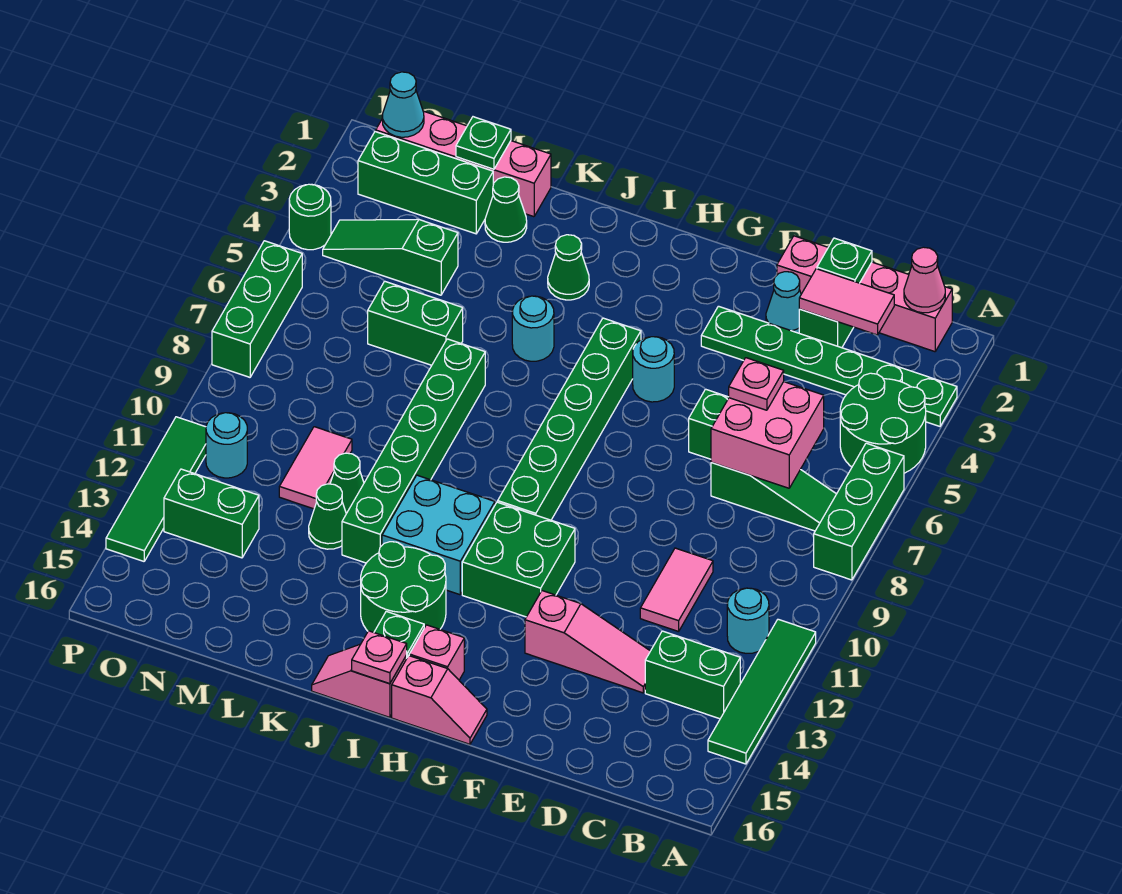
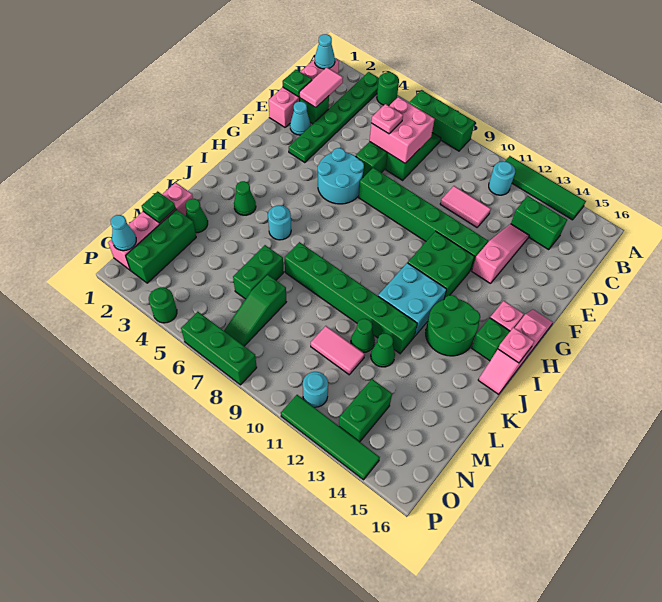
green 2x2 round brick [840,373,926,473] -> green 1x1 round brick [377,72,399,106]
pink 1x1 cone [904,247,945,313] -> cyan 1x1 cone [315,34,335,69]
green 1x2 brick [645,631,740,719] -> green 1x2 brick turned to [511,196,567,250]
cyan 1x1 round brick [633,337,674,402] -> cyan 2x2 round brick [318,148,364,204]
green 1x6 brick [498,318,641,520] -> green 1x6 brick moved to [358,168,488,270]
green 1x3 slope [323,219,458,295] -> green 1x3 slope moved to [224,275,286,346]

